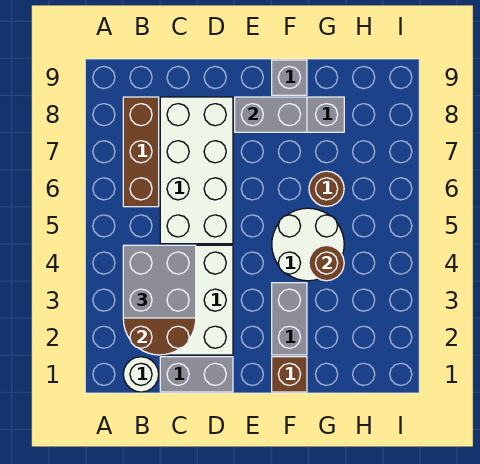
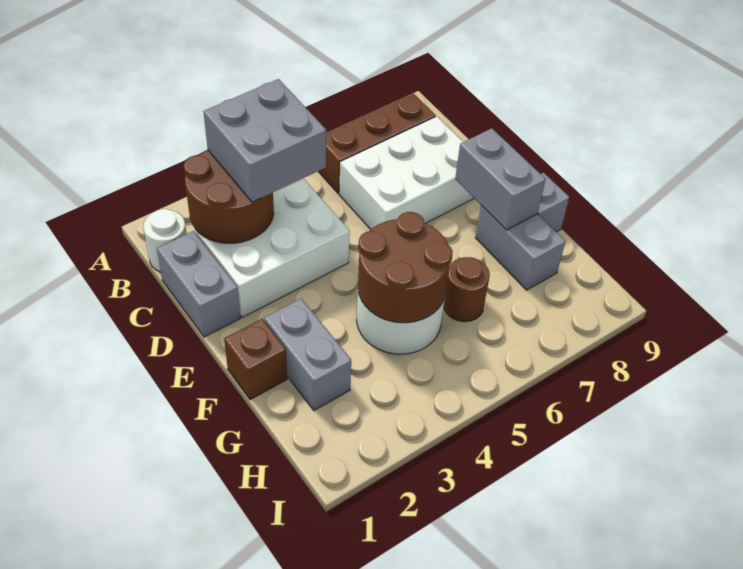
white 2x4 brick [160,97,233,244] -> white 2x3 brick [339,116,474,229]
grey 1x2 brick [272,283,307,355] -> grey 1x2 brick turned to [264,299,351,410]
brown 1x1 round brick [309,245,344,281] -> brown 2x2 round brick [358,212,453,323]

